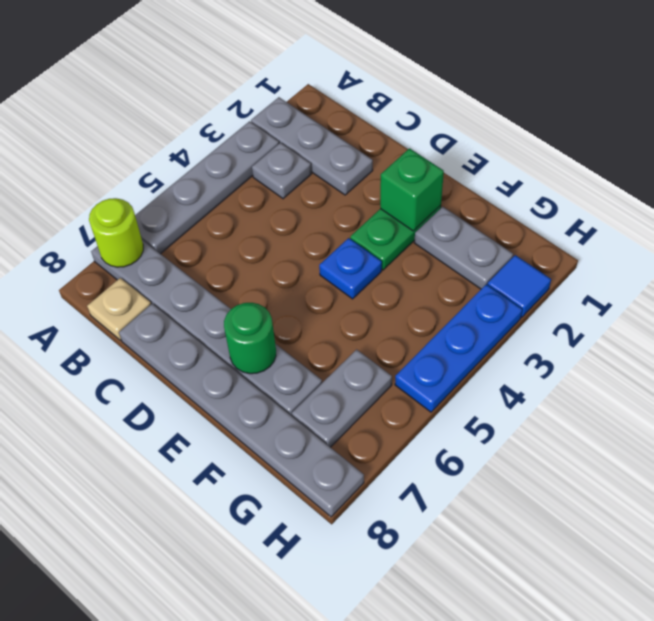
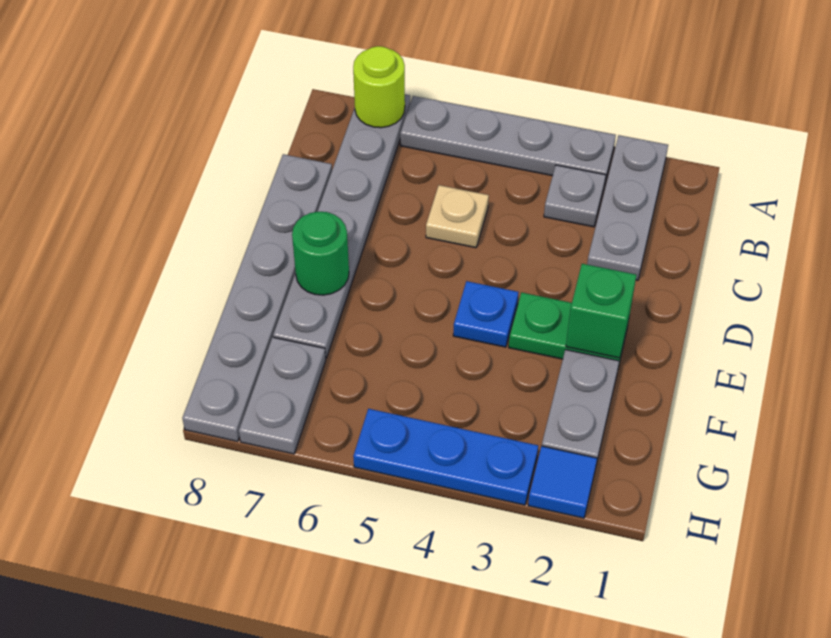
tan 1x1 plate [87,278,151,340] -> tan 1x1 plate moved to [426,185,489,248]
grey 1x2 plate [292,349,392,447] -> grey 1x2 plate turned to [239,337,326,454]

